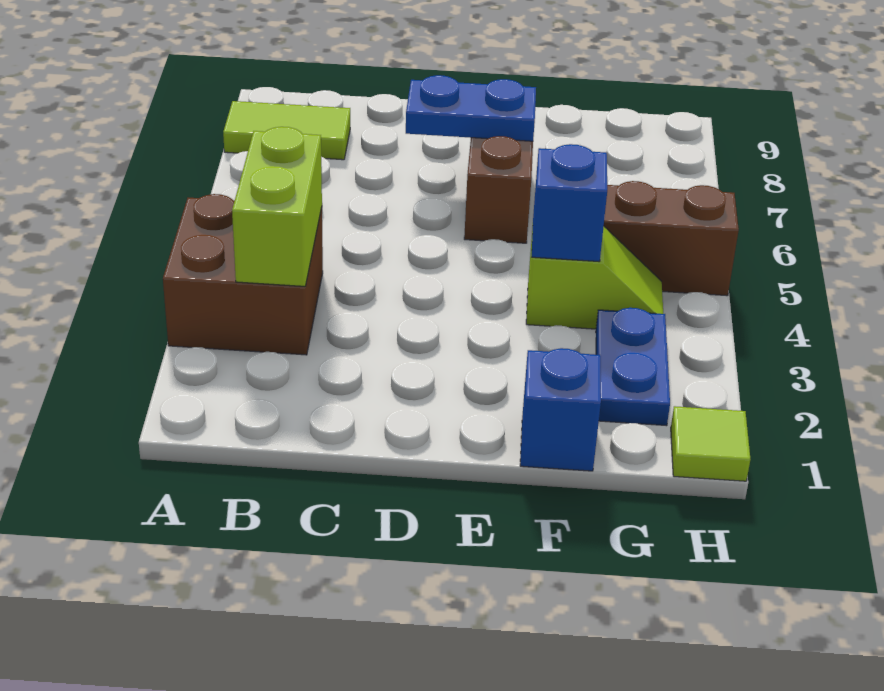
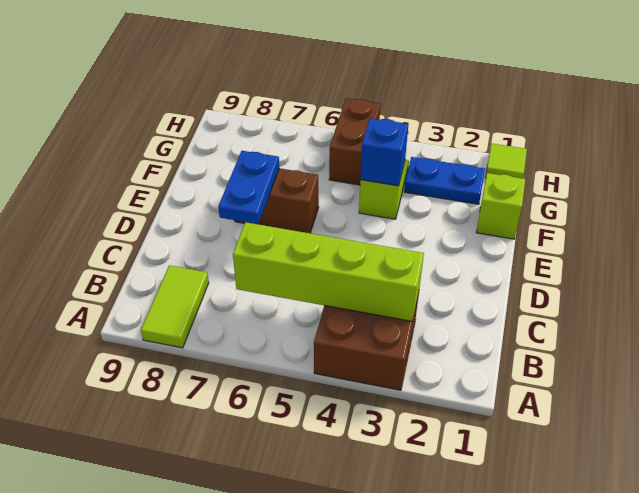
lime 1x2 brick [232,127,322,286] -> lime 1x4 brick [233,222,424,322]
blue 1x1 brick [520,348,601,471] -> lime 1x1 brick [476,173,525,239]

